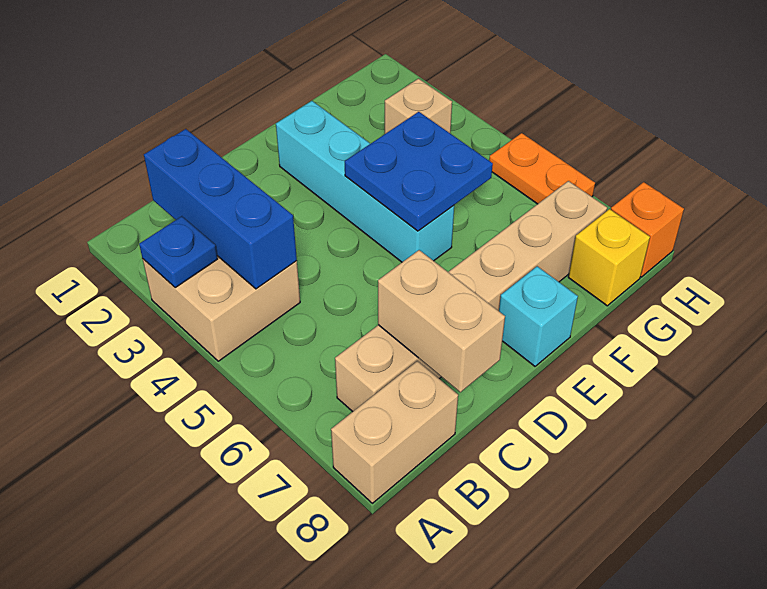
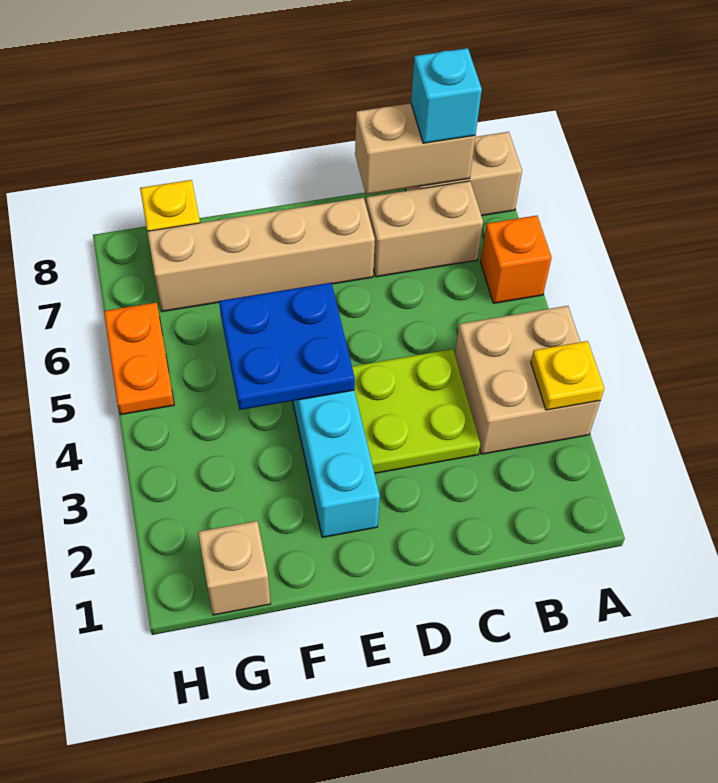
blue 1x1 plate [139,216,218,288] -> yellow 1x1 plate [531,341,604,410]
blue 1x3 brick [144,129,297,289] -> none
none -> lime 2x2 plate [352,349,480,473]
tan 1x2 brick [378,250,505,392] -> tan 1x2 brick turned to [355,103,475,195]
cyan 1x1 brick [499,266,578,366] -> cyan 1x1 brick moved to [411,48,482,143]
tan 1x1 brick [385,79,452,134] -> tan 1x1 brick moved to [198,521,271,615]
orange 1x1 brick [611,182,684,277] -> orange 1x1 brick moved to [481,216,552,303]

